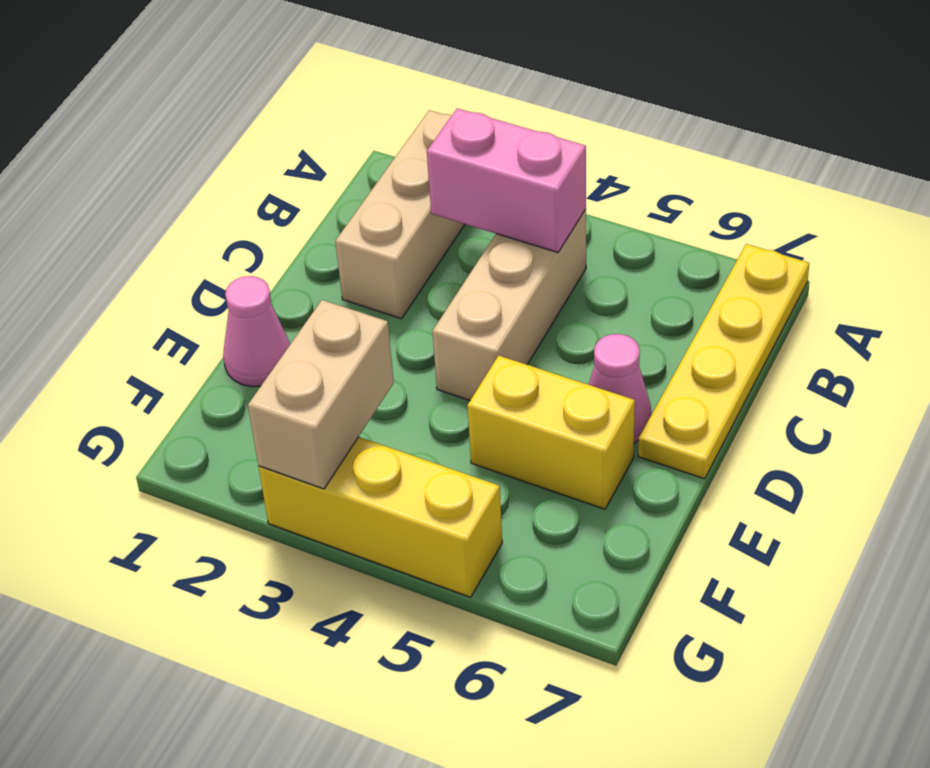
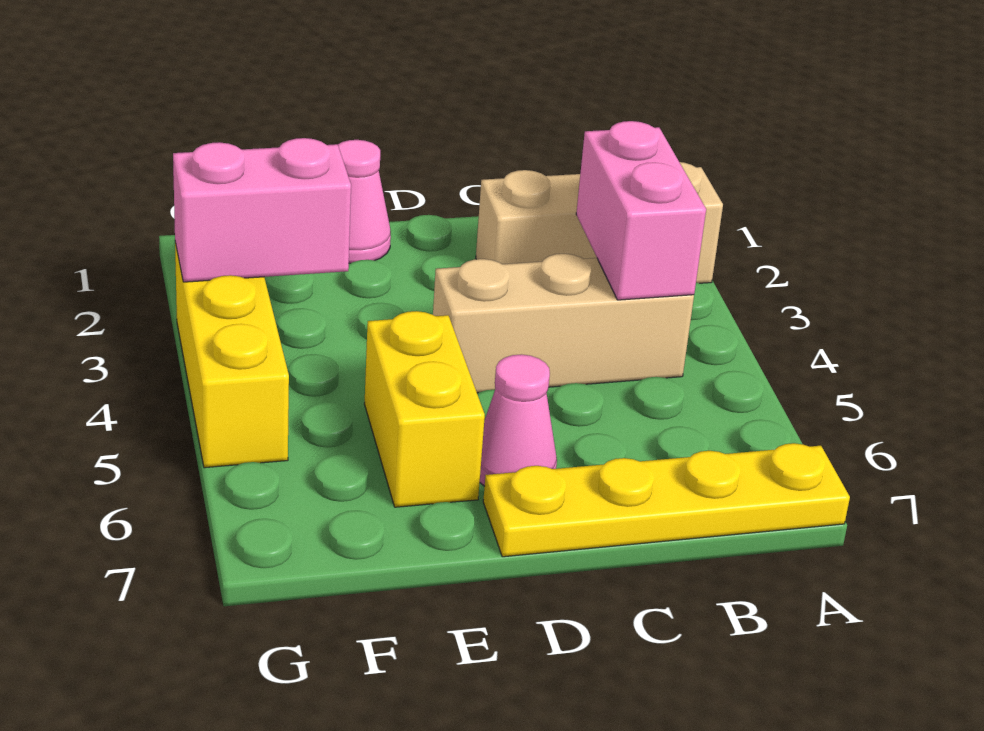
tan 1x2 brick [248,300,394,489] -> pink 1x2 brick [173,138,351,282]

